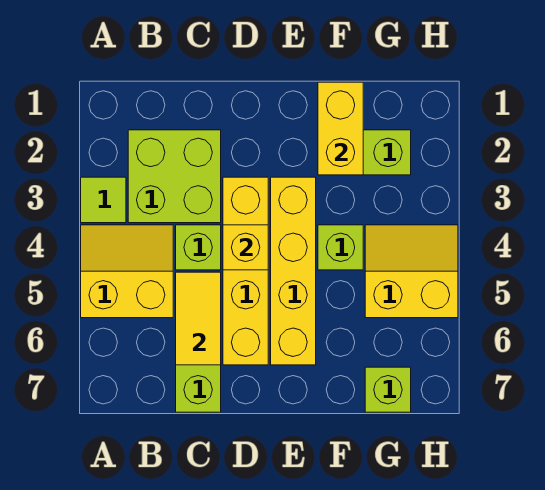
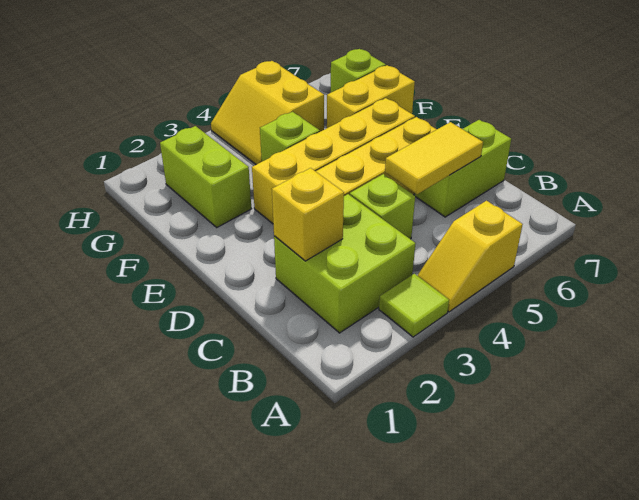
yellow 2x2 slope [81,225,173,318] -> yellow 1x2 slope [417,201,523,312]
yellow 1x1 brick [223,225,268,270] -> yellow 1x1 brick moved to [272,168,344,261]
yellow 1x2 brick [318,82,363,175] -> yellow 1x2 brick moved to [327,65,415,128]

